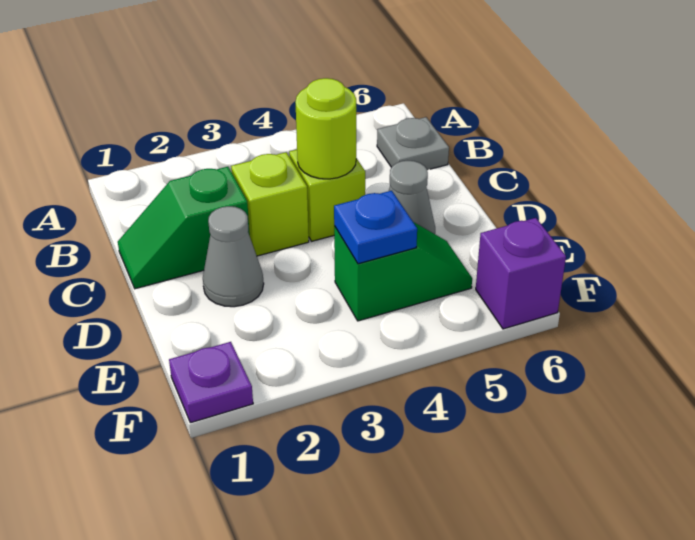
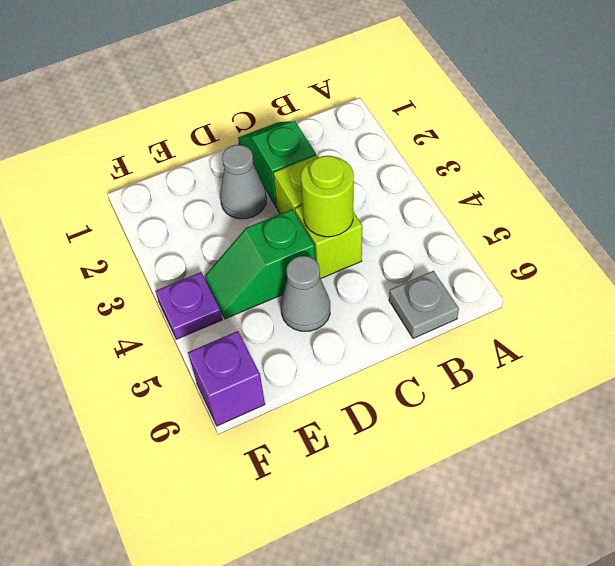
green 1x2 slope [334,222,472,321] -> green 1x2 slope turned to [205,209,315,319]
blue 1x1 plate [334,191,417,264] -> none
purple 1x1 plate [169,342,253,423] -> purple 1x1 plate moved to [155,272,222,339]

